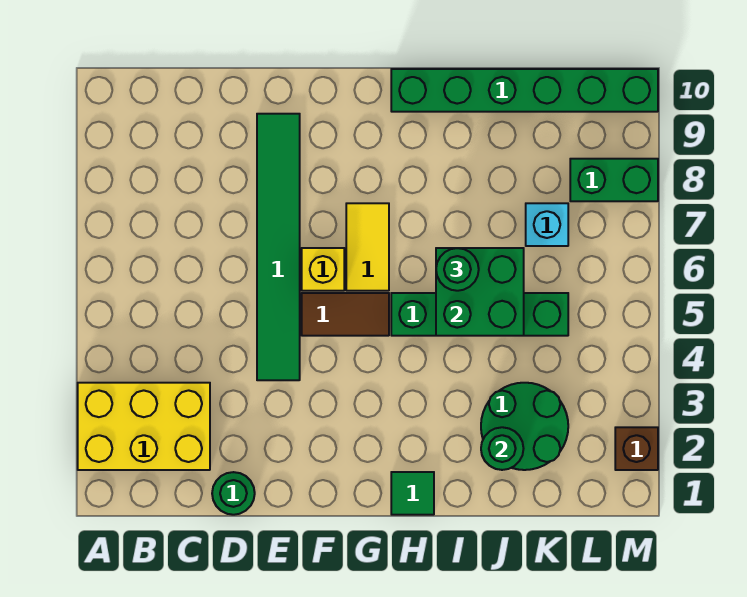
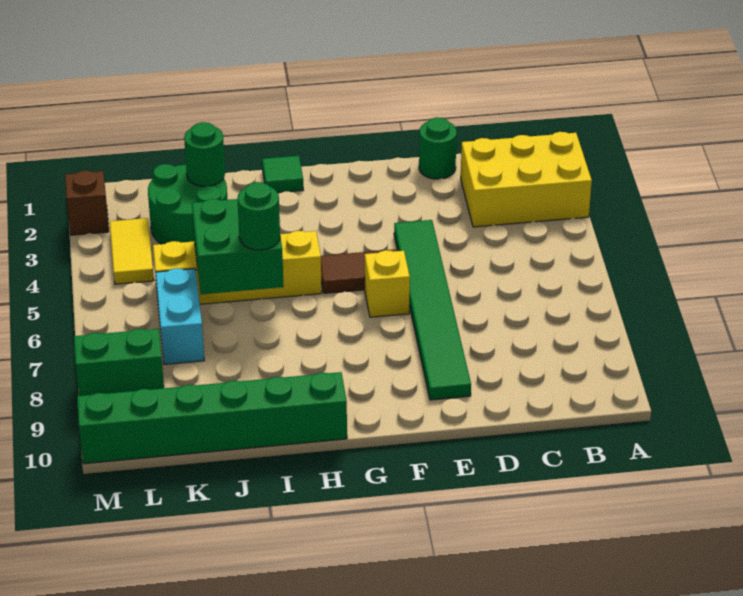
yellow 1x2 tile [346,203,389,291] -> yellow 1x2 tile moved to [110,218,154,284]
green 1x4 brick [391,293,568,336] -> yellow 1x4 brick [153,231,322,304]
cyan 1x1 brick [526,203,568,246] -> cyan 1x2 brick [156,268,204,364]

